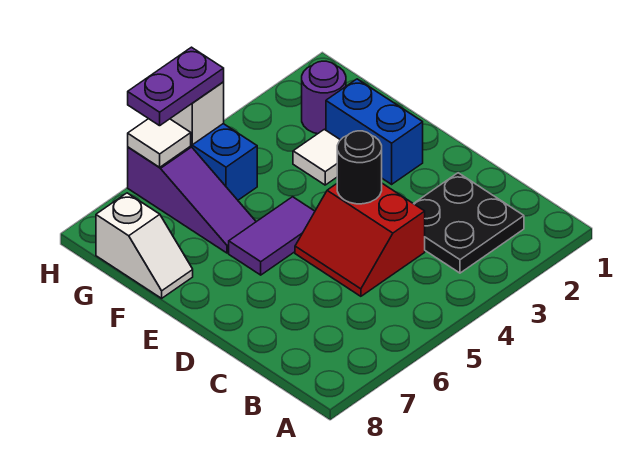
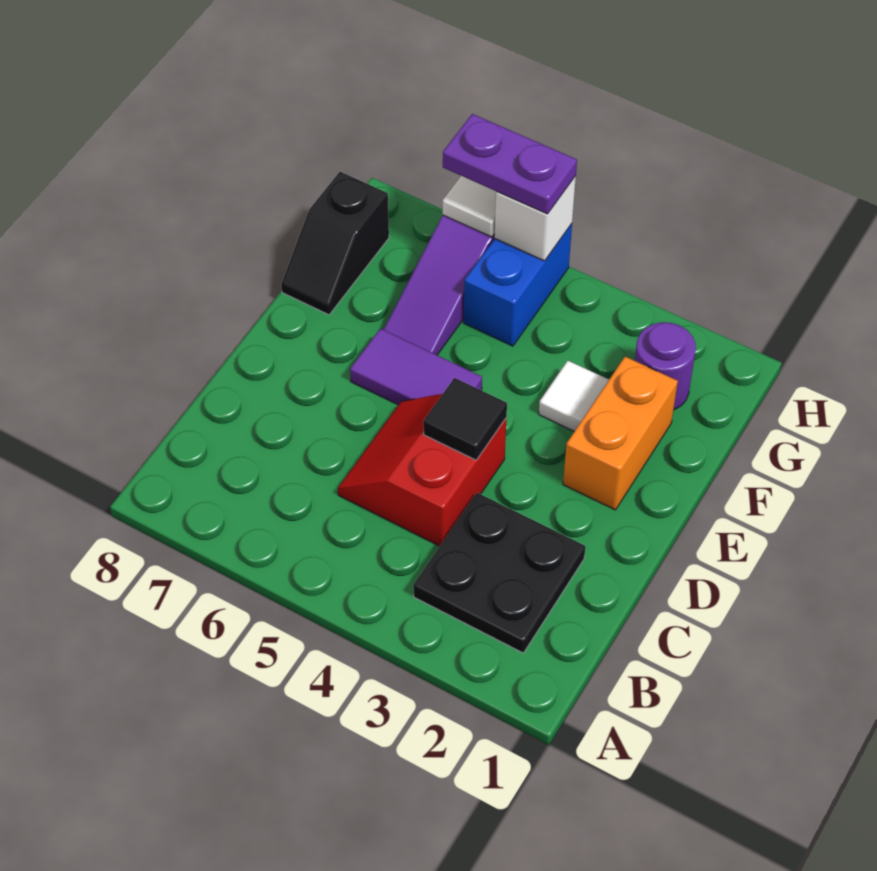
black 1x1 round brick [337,131,382,204] -> black 1x1 tile [423,378,507,460]
blue 1x2 brick [326,79,423,184] -> orange 1x2 brick [563,357,678,510]
white 1x2 slope [96,193,193,298] -> black 1x2 slope [281,172,389,315]

